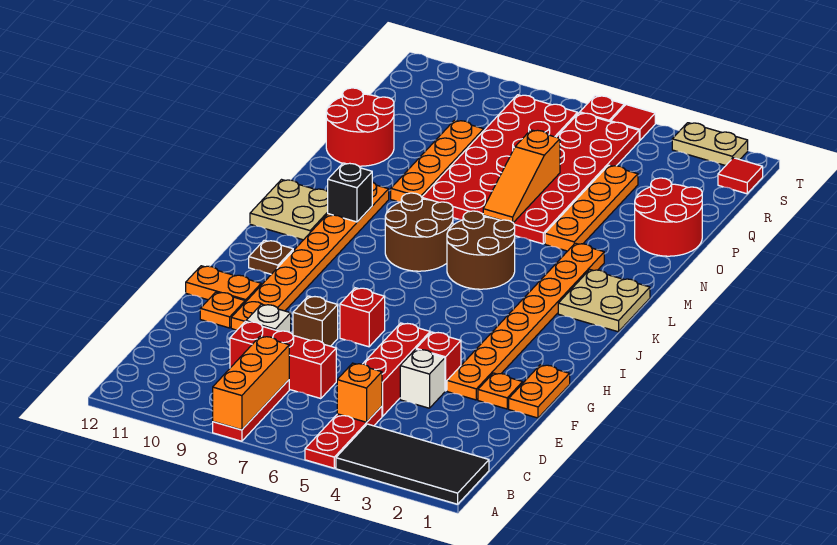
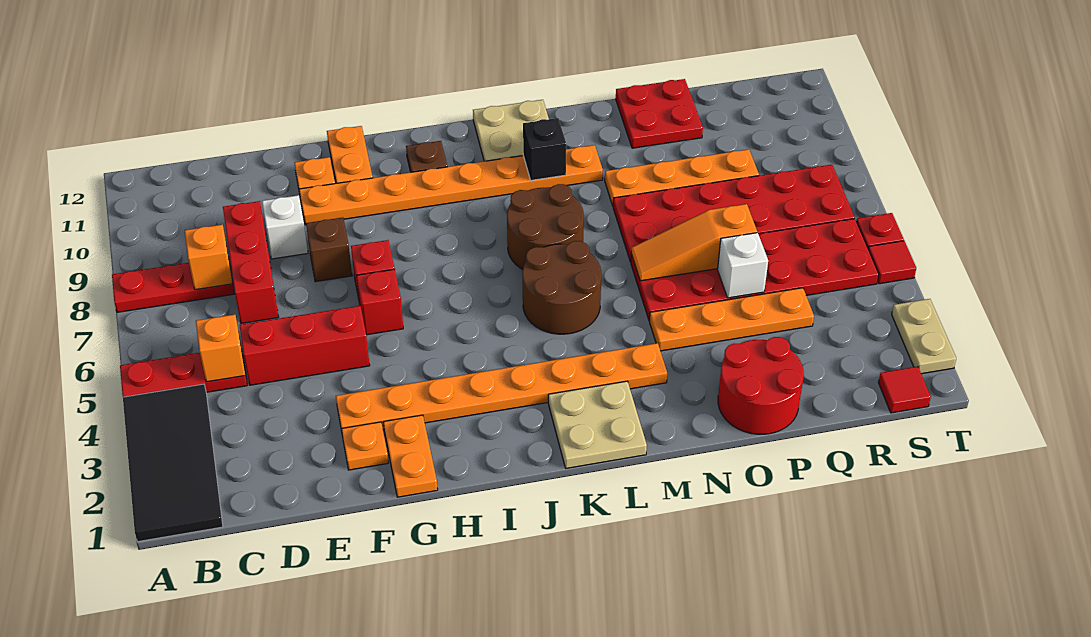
orange 1x3 brick [213,336,289,430] -> orange 1x1 brick [185,225,233,290]
white 1x1 brick [400,349,445,408] -> white 1x1 brick moved to [718,233,768,298]
orange 1x2 plate [509,365,570,418] -> orange 1x2 plate turned to [383,415,438,497]
red 1x1 brick [416,332,461,391] -> red 1x1 brick moved to [357,269,403,335]
red 2x2 round brick [326,88,394,166] -> red 2x2 plate [616,79,703,148]

